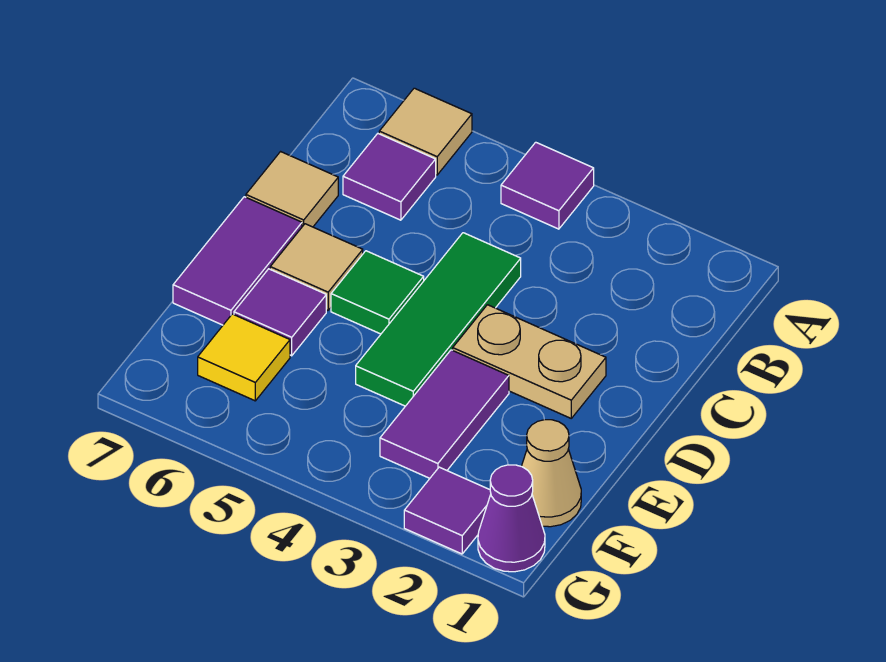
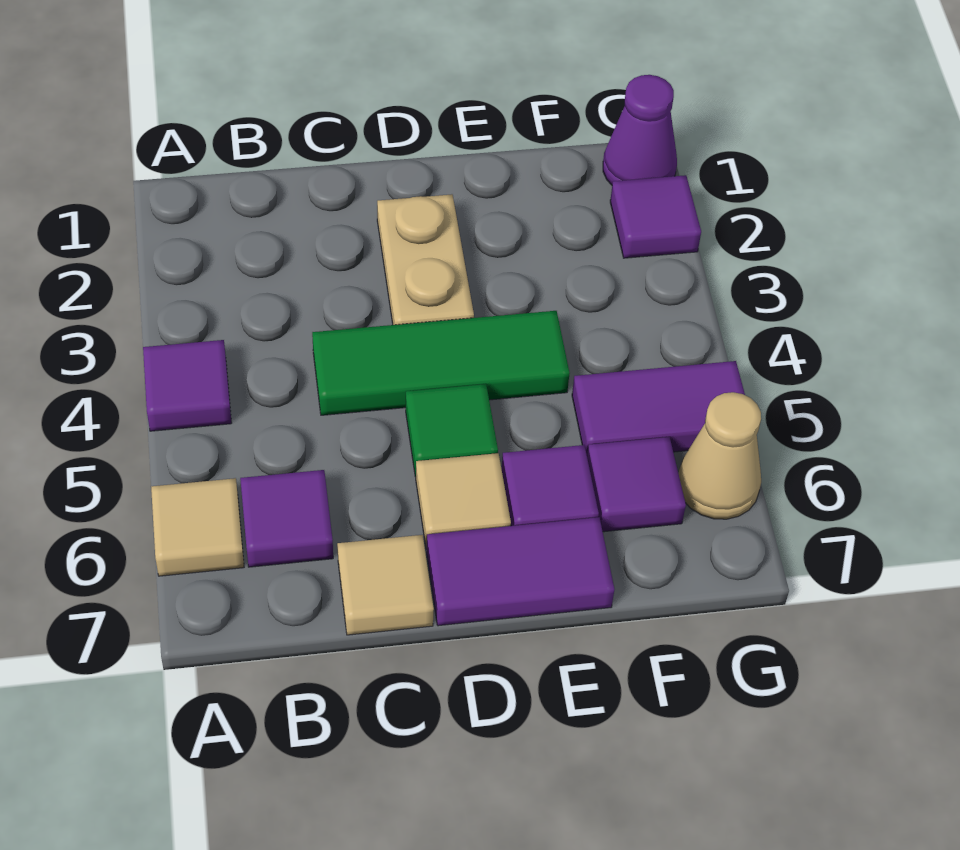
purple 1x2 tile [380,350,509,478] -> purple 1x2 tile moved to [572,361,745,454]
tan 1x1 cone [521,420,581,527] -> tan 1x1 cone moved to [679,392,761,519]
yellow 1x1 tile [198,314,290,401] -> purple 1x1 tile [587,437,686,532]

